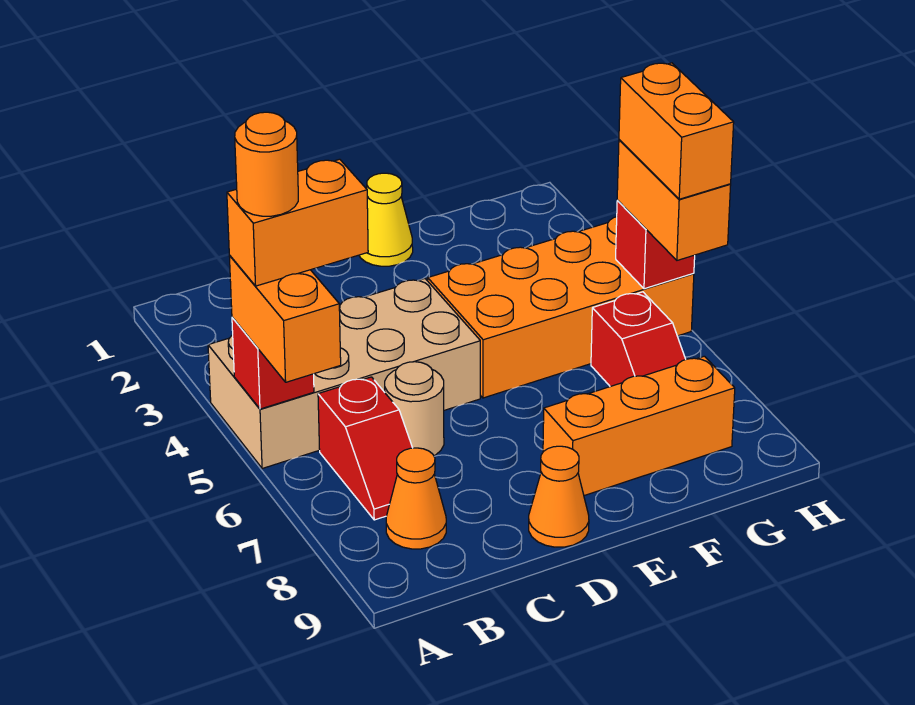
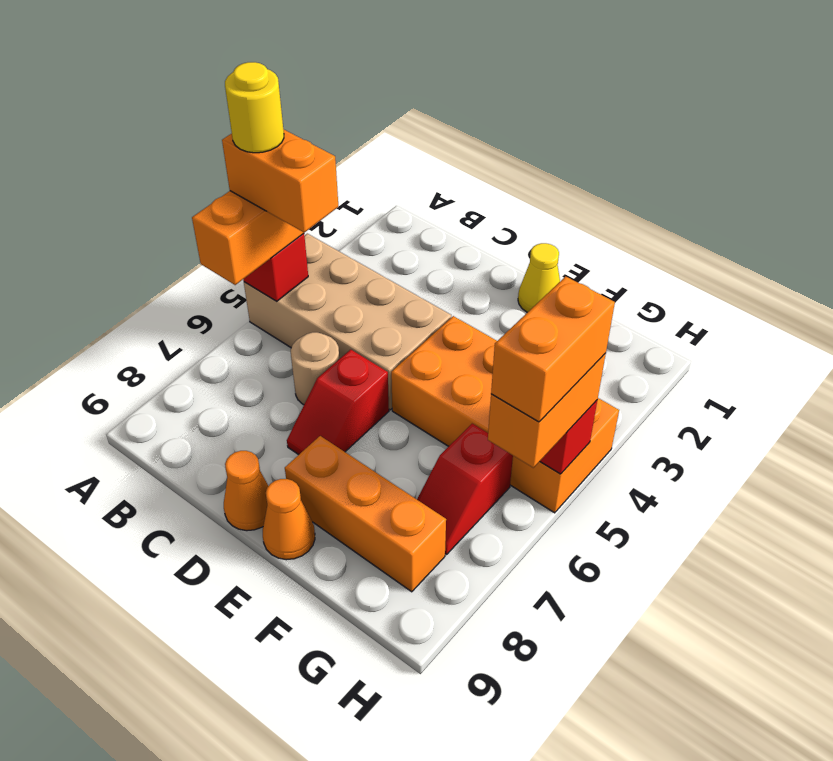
orange 1x1 round brick [235,112,298,216] -> yellow 1x1 round brick [225,62,284,153]
red 1x2 slope [318,377,412,520] -> red 1x2 slope moved to [287,350,389,455]
orange 1x1 cone [386,448,446,549] -> orange 1x1 cone moved to [263,479,315,560]

